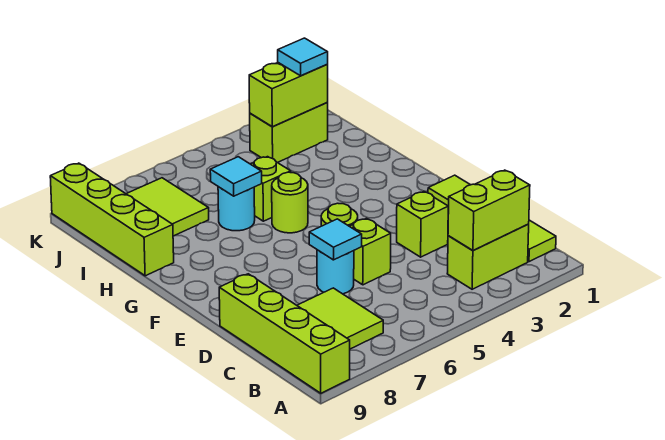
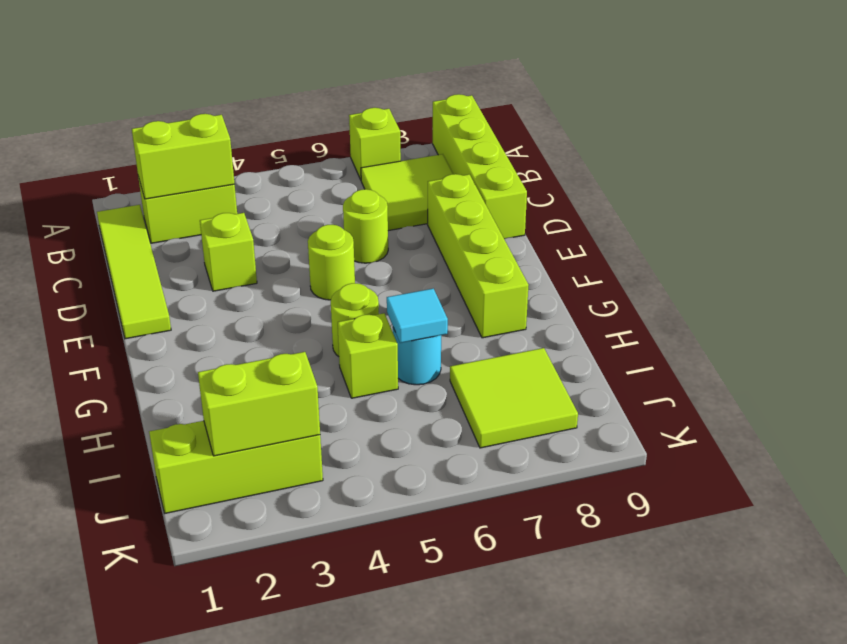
lime 1x1 brick [350,218,391,285] -> lime 1x1 brick moved to [349,108,401,179]
cyan 1x1 round brick [317,250,354,294] -> lime 1x1 round brick [343,189,388,263]
cyan 1x1 tile [309,219,362,260] -> none
lime 1x4 brick [50,163,174,276] -> lime 1x4 brick moved to [428,174,528,338]
lime 1x2 brick [250,103,328,163] -> lime 1x3 brick [149,421,323,513]
cyan 1x1 tile [278,38,328,76] -> none

